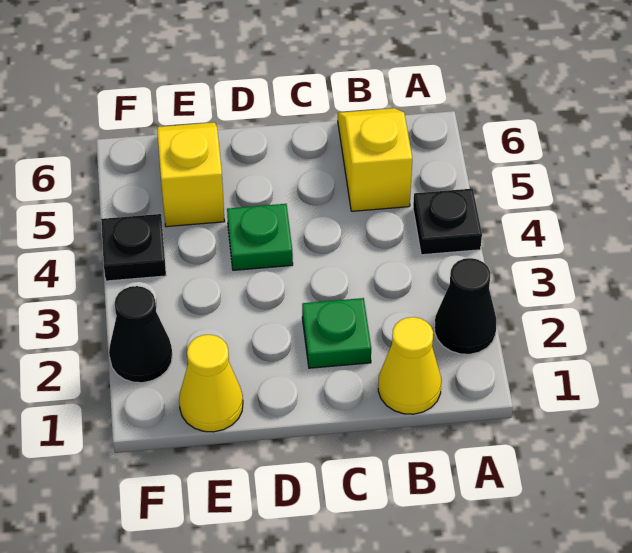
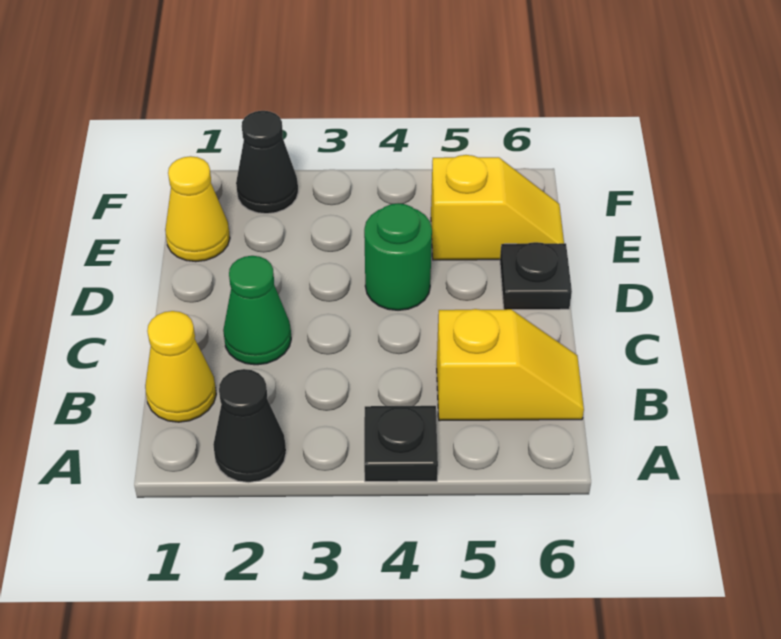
green 1x1 plate [302,298,371,368] -> green 1x1 cone [223,256,291,365]
green 1x1 plate [227,204,293,270] -> green 1x1 round brick [364,203,432,310]
black 1x1 plate [101,214,166,281] -> black 1x1 plate moved to [500,242,572,310]

